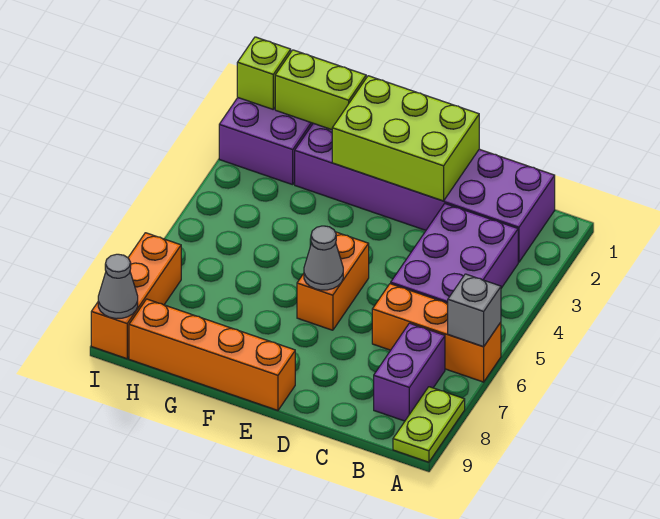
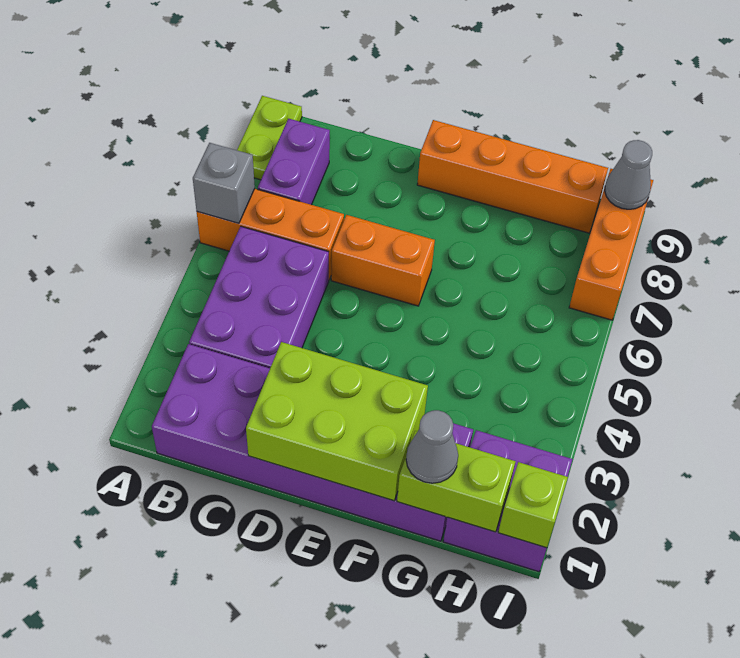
orange 1x2 brick [297,232,369,330] -> orange 1x2 brick turned to [331,215,435,306]
grey 1x1 cone [304,226,343,290] -> grey 1x1 cone moved to [406,410,458,483]

